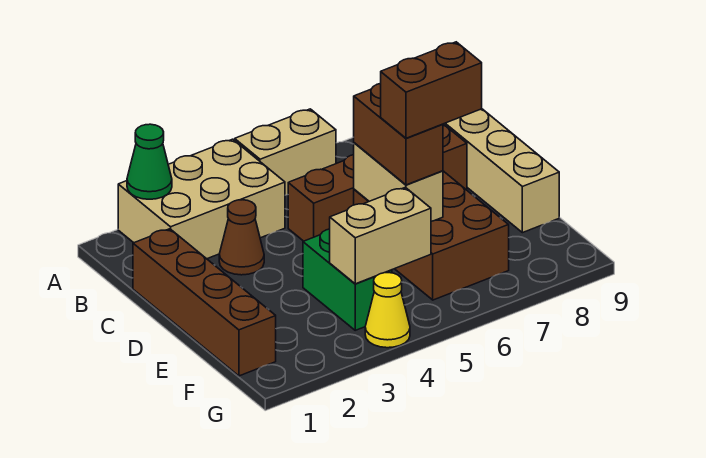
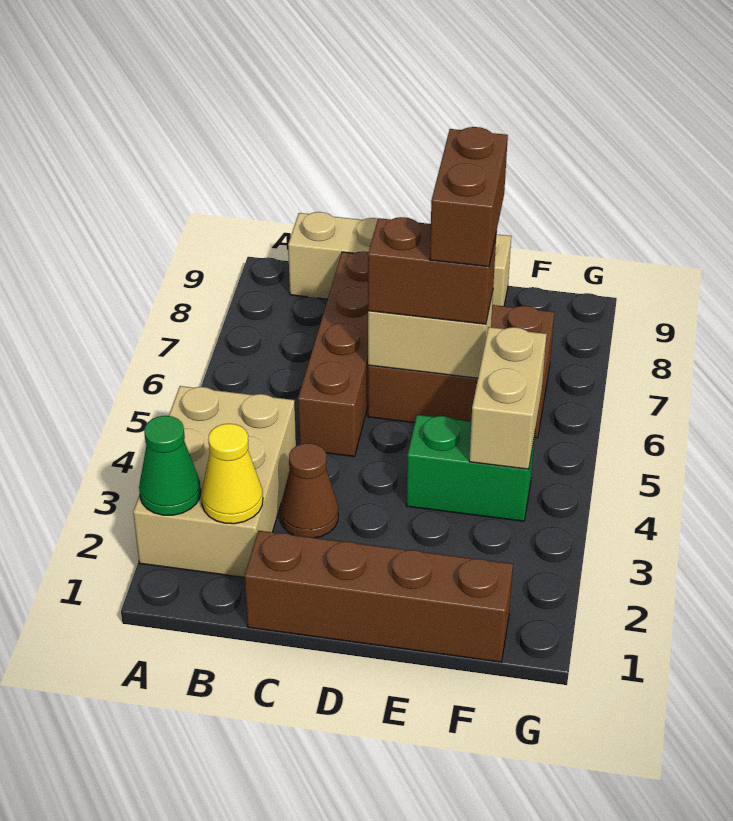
tan 1x2 brick [235,109,336,195] -> none
yellow 1x1 cone [365,273,410,348] -> yellow 1x1 cone moved to [201,424,263,524]

